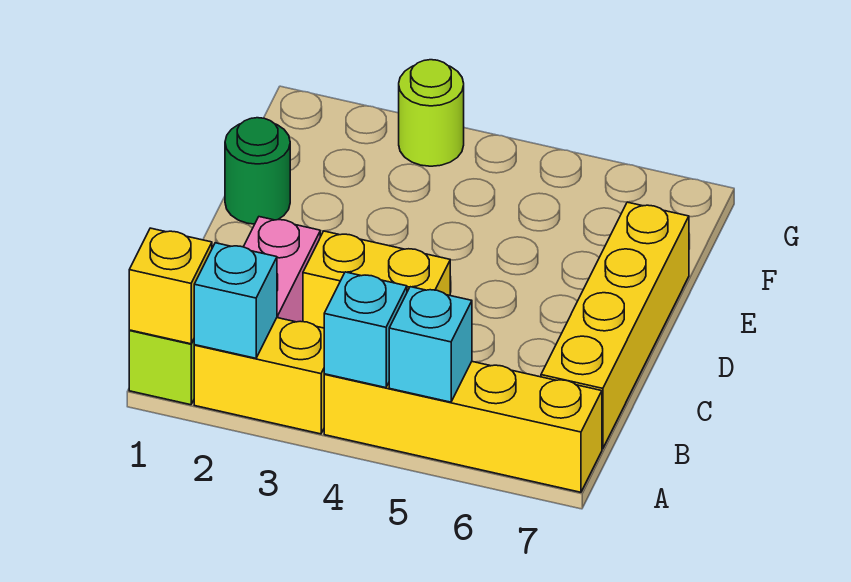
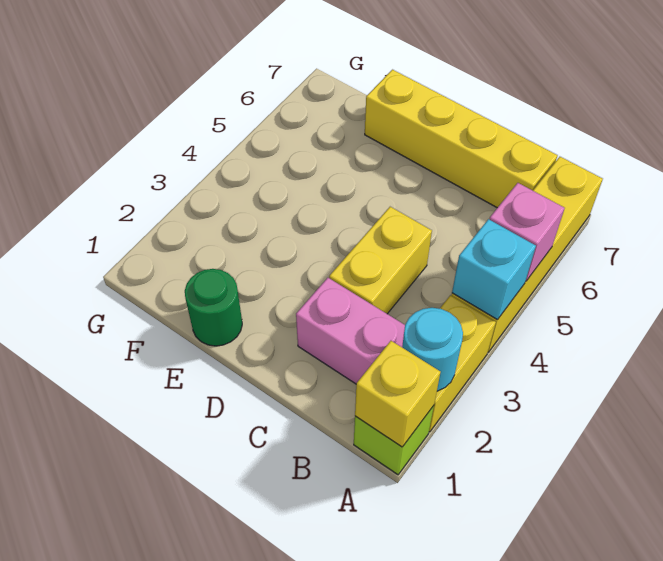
cyan 1x1 brick [194,243,277,358] -> cyan 1x1 round brick [402,308,463,391]
cyan 1x1 brick [389,287,472,402] -> pink 1x1 brick [489,183,564,281]
lime 1x1 round brick [399,60,464,166] -> none

